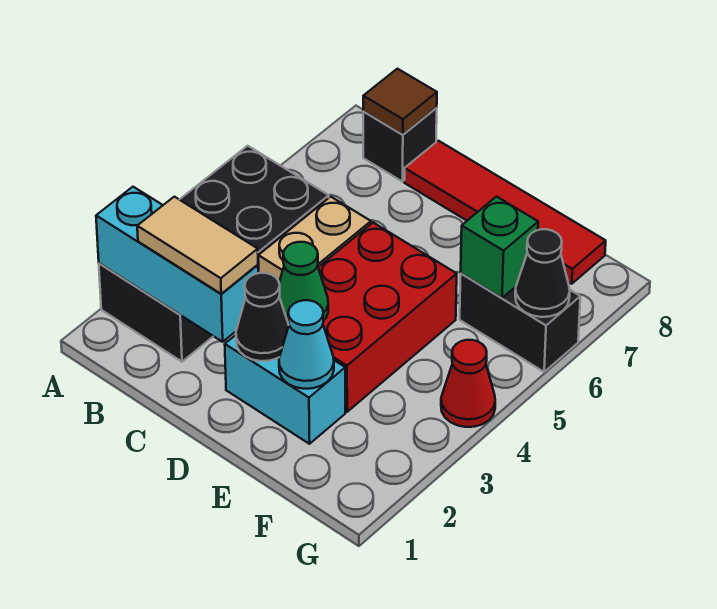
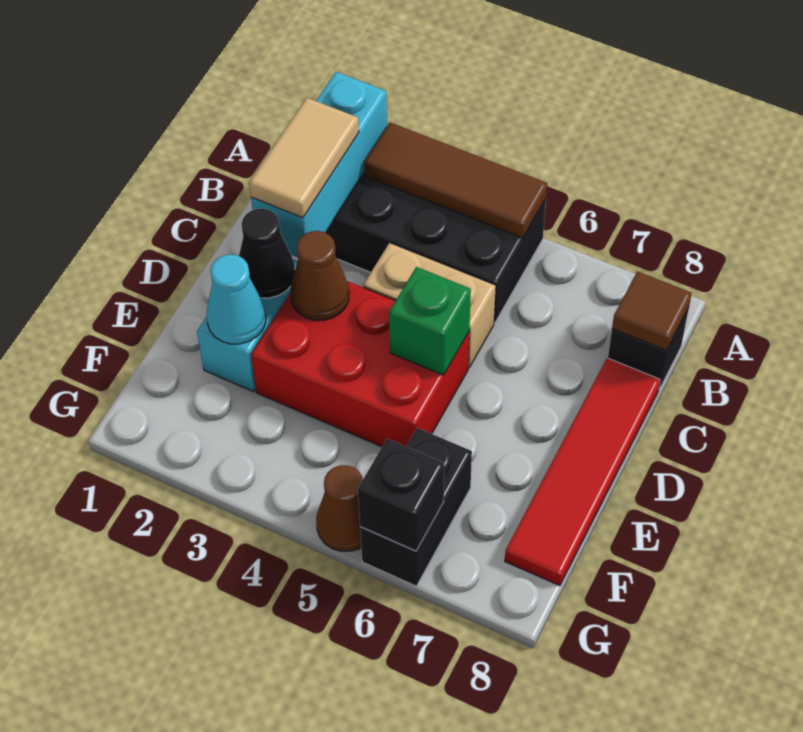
none -> brown 1x3 tile [364,123,547,238]
green 1x1 cone [279,242,328,325] -> brown 1x1 cone [291,231,349,320]
green 1x1 brick [461,197,538,298] -> green 1x1 brick moved to [389,267,471,375]
red 1x1 cone [441,340,495,427] -> none
none -> brown 1x1 cone [316,465,363,551]
black 1x1 cone [515,229,570,317] -> black 1x1 brick [358,439,444,551]

